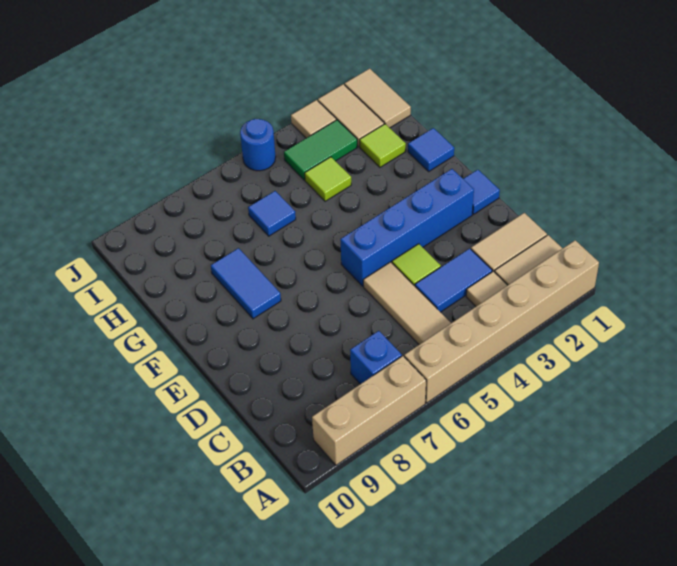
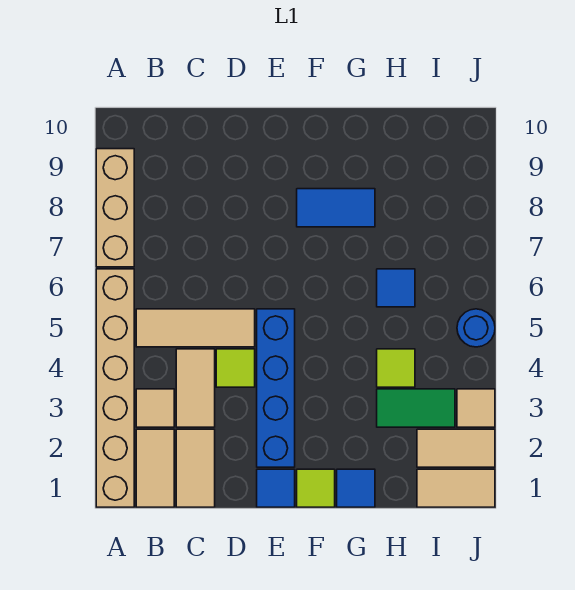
blue 1x1 brick [350,331,402,384] -> none
blue 1x2 tile [415,248,492,312] -> tan 1x2 tile [176,349,215,427]
lime 1x1 tile [360,124,406,167] -> lime 1x1 tile moved to [297,469,335,507]
green 1x2 tile [284,120,357,180] -> green 1x2 tile turned to [377,389,455,427]

